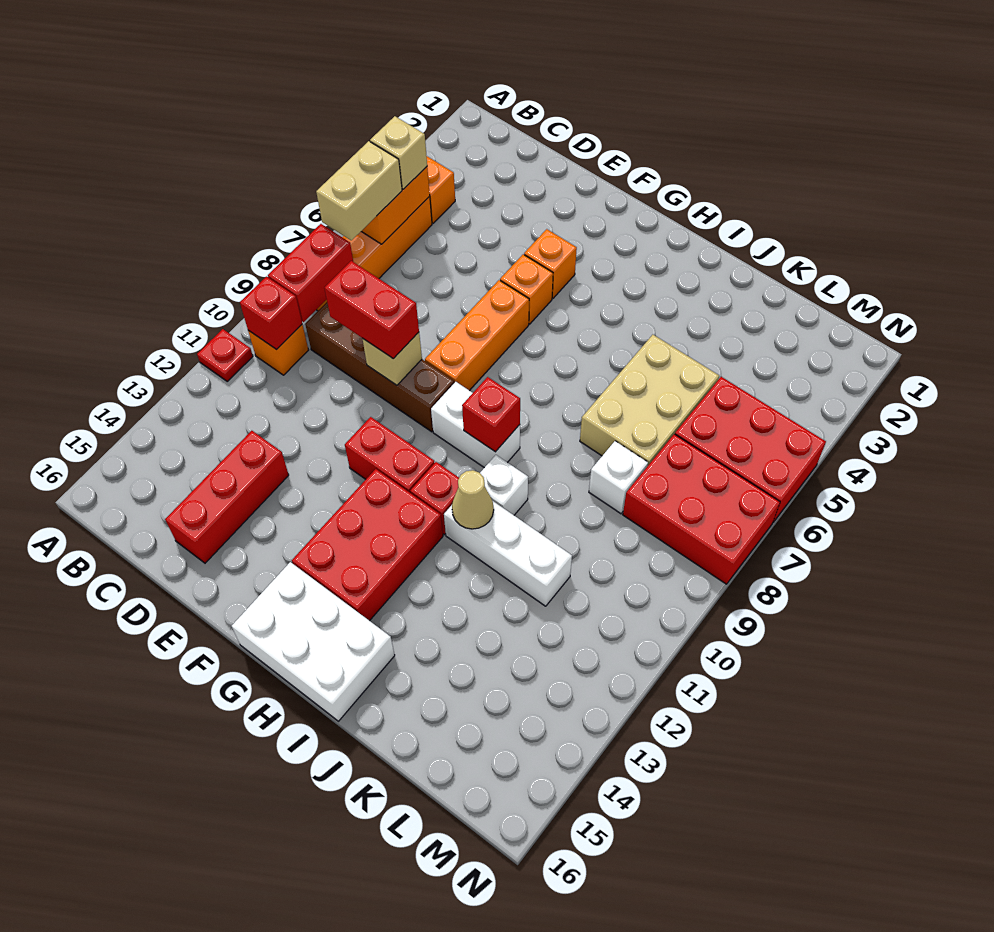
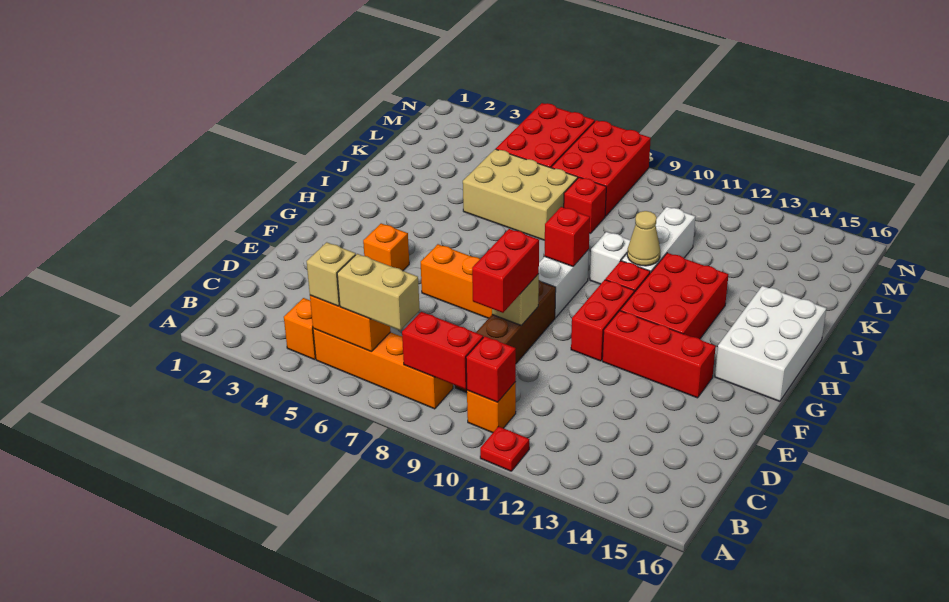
red 1x3 brick [165,431,289,563] -> red 1x3 brick moved to [602,311,716,398]
orange 1x1 brick [500,254,553,324] -> none
red 2x3 brick [292,469,443,621] -> red 2x3 brick turned to [620,253,728,339]
white 1x1 brick [589,441,648,514] -> red 1x1 brick [564,177,606,233]

